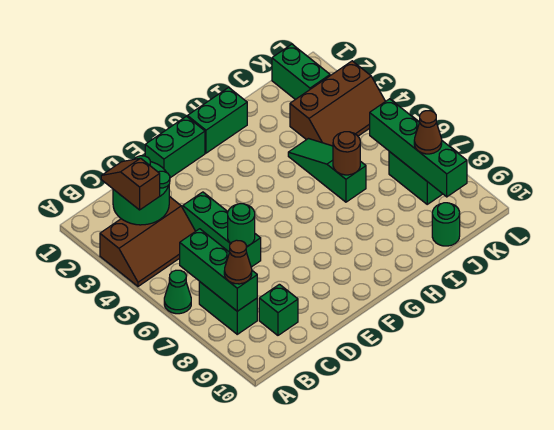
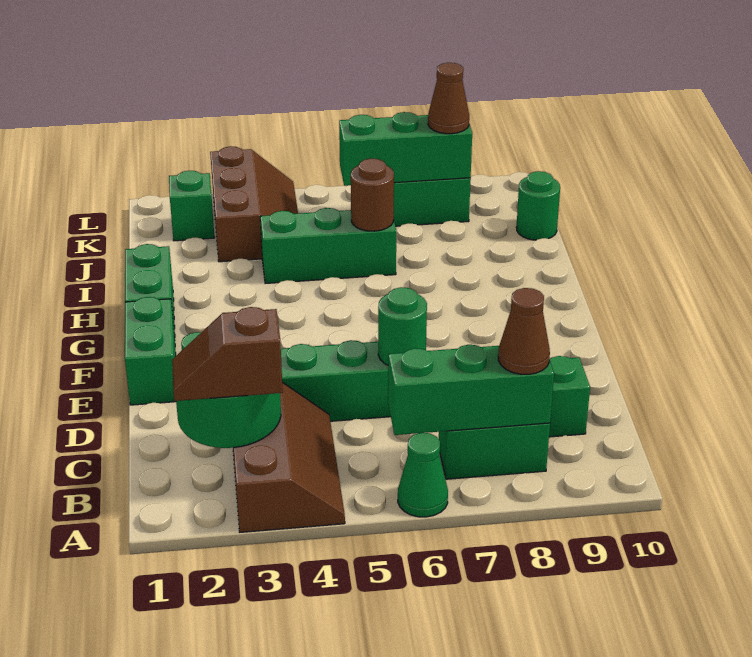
green 1x3 slope [288,139,366,202] -> green 1x3 brick [260,208,396,284]
green 1x2 brick [272,44,330,100] -> green 1x1 brick [169,171,214,241]
green 1x4 brick [370,99,467,197] -> green 1x3 brick [339,112,472,186]

